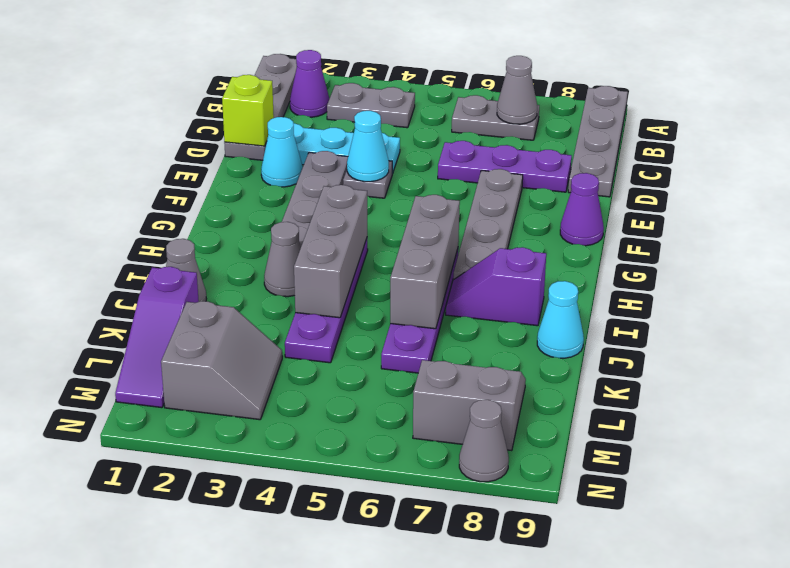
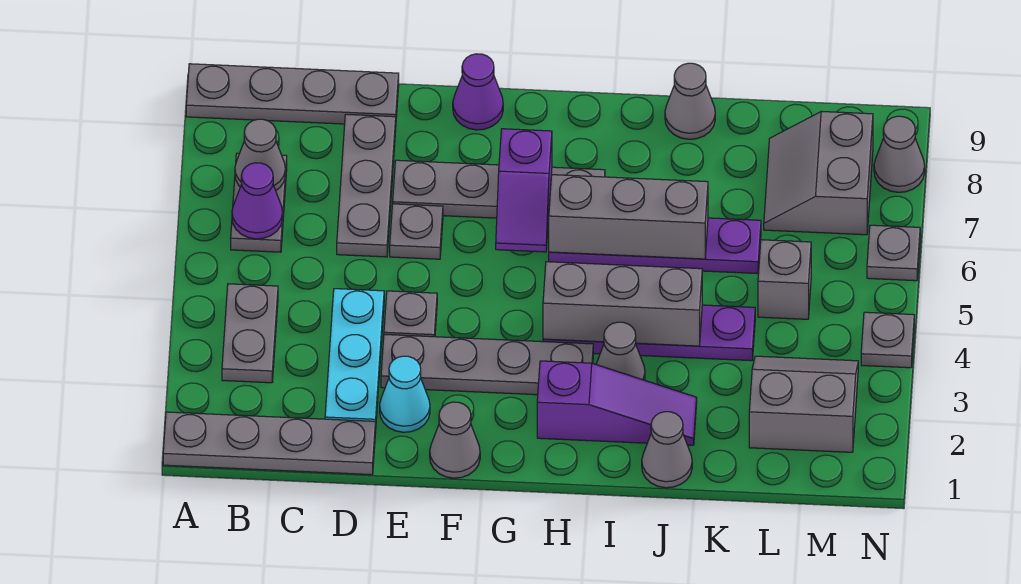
purple 1x1 cone [290,50,329,117] -> purple 1x1 cone moved to [232,163,283,239]
lime 1x1 brick [222,75,274,146] -> none
purple 1x3 plate [438,141,572,192] -> grey 1x3 plate [337,114,396,257]
cyan 1x1 cone [347,111,389,182] -> none
none -> grey 1x1 plate [390,204,443,259]
none -> grey 1x1 cone [430,402,480,478]
purple 1x2 slope [446,247,546,326] -> purple 1x2 slope moved to [496,129,552,252]
cyan 1x1 cone [537,281,584,358] -> grey 1x1 cone [665,63,715,139]
purple 1x3 slope [115,267,199,408] -> purple 1x3 slope moved to [537,361,697,445]
none -> grey 1x1 brick [758,240,811,319]
none -> grey 1x1 plate [861,312,914,368]
none -> grey 1x1 plate [867,225,920,281]

